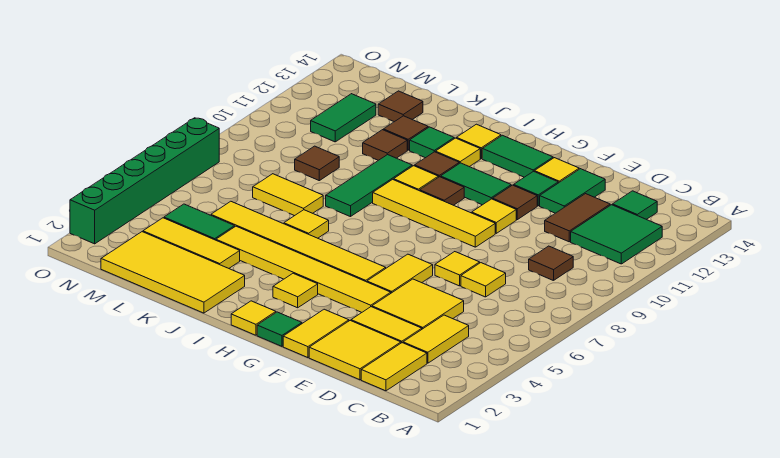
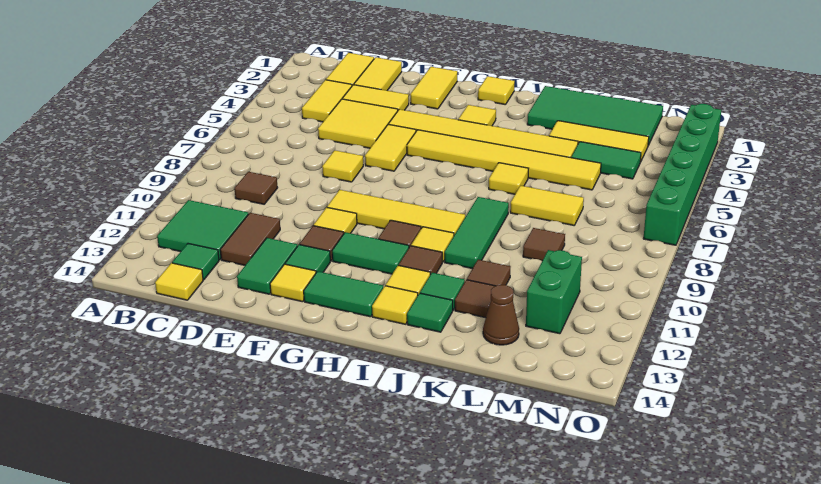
yellow 2x2 tile [309,321,401,380] -> yellow 1x2 tile [354,57,402,90]
yellow 1x1 tile [461,263,506,297] -> yellow 1x1 tile moved to [155,263,203,300]
green 1x1 tile [257,312,302,346] -> green 1x1 tile moved to [407,293,453,332]
yellow 2x4 tile [101,232,245,313] -> green 2x4 tile [527,86,663,145]
brown 1x1 tile [378,91,423,122] -> brown 1x1 cone [483,285,519,345]
green 1x2 tile [311,94,376,142] -> green 1x2 brick [526,250,582,334]

